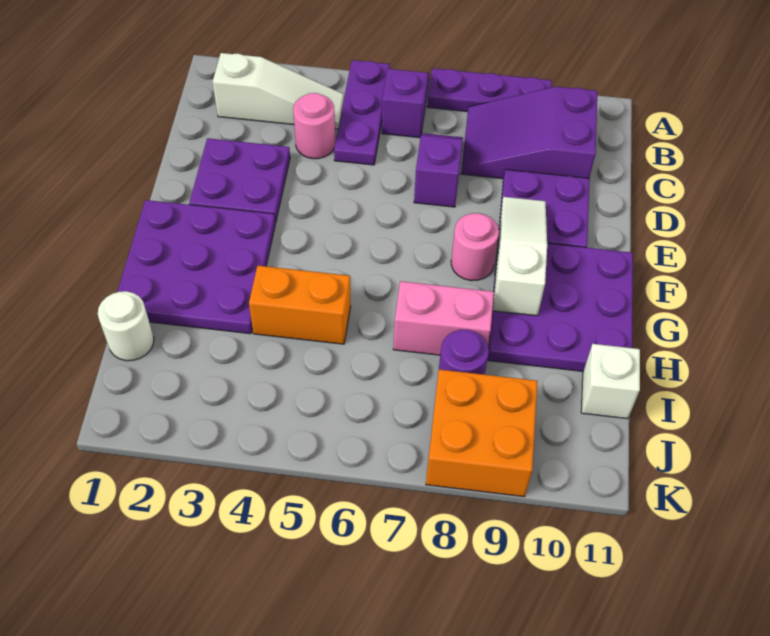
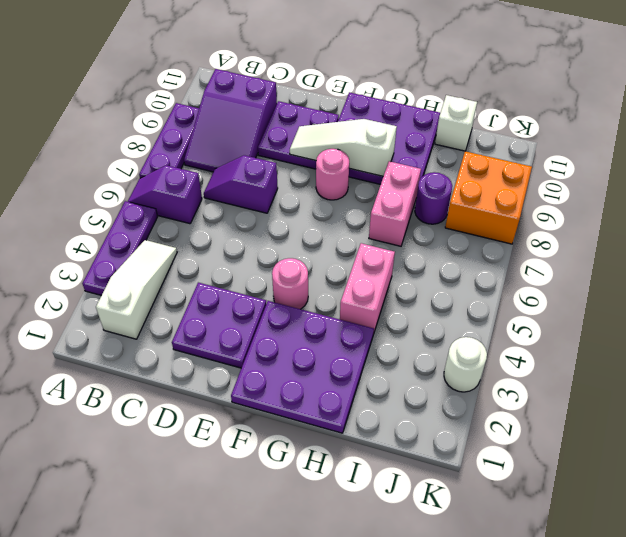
purple 1x3 plate [334,60,390,165] -> purple 1x3 plate turned to [82,201,157,295]
pink 1x1 round brick [293,93,335,159] -> pink 1x1 round brick moved to [272,258,308,309]
orange 1x2 brick [249,266,351,344] -> pink 1x2 brick [340,243,395,334]
white 1x1 round brick [98,291,154,361] -> white 1x1 round brick moved to [444,337,487,392]

